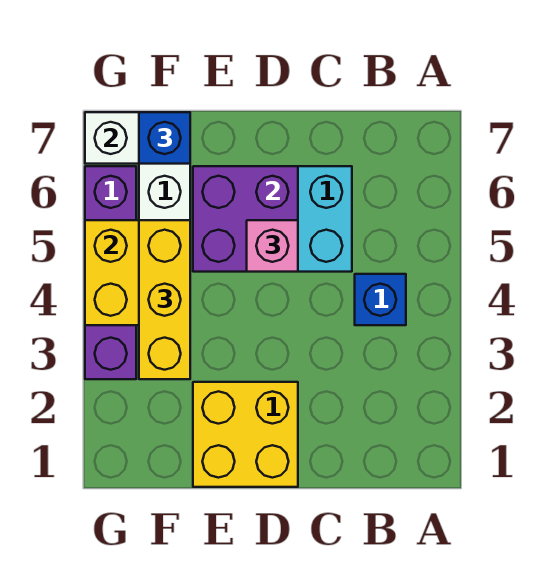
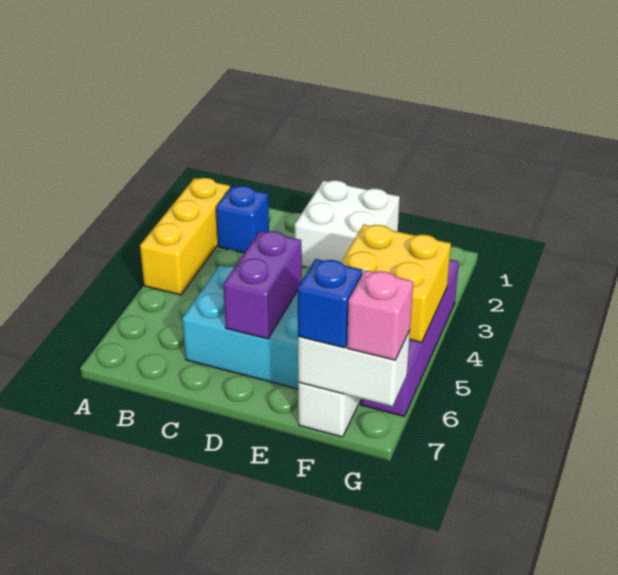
blue 1x1 brick [355,274,406,325] -> blue 1x1 brick moved to [216,186,269,253]
yellow 2x2 brick [193,382,298,487] -> white 2x2 brick [295,180,400,268]
purple 2x2 brick [193,166,298,272] -> purple 1x2 brick [223,231,302,339]
pink 1x1 brick [247,220,298,272] -> pink 1x1 brick moved to [347,270,413,360]
yellow 1x3 brick [139,220,190,379] -> yellow 1x3 brick moved to [140,178,230,295]

